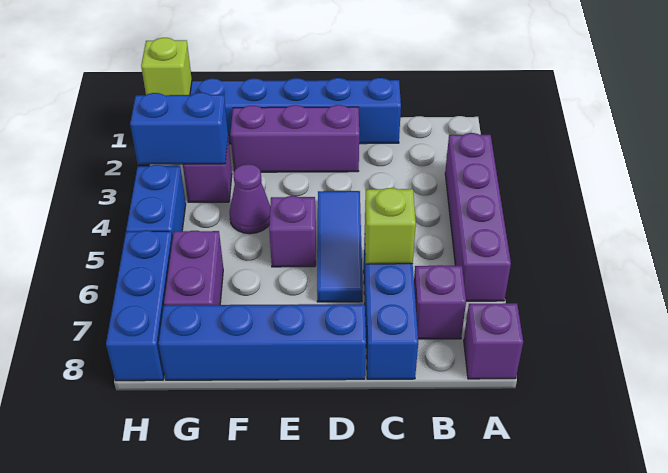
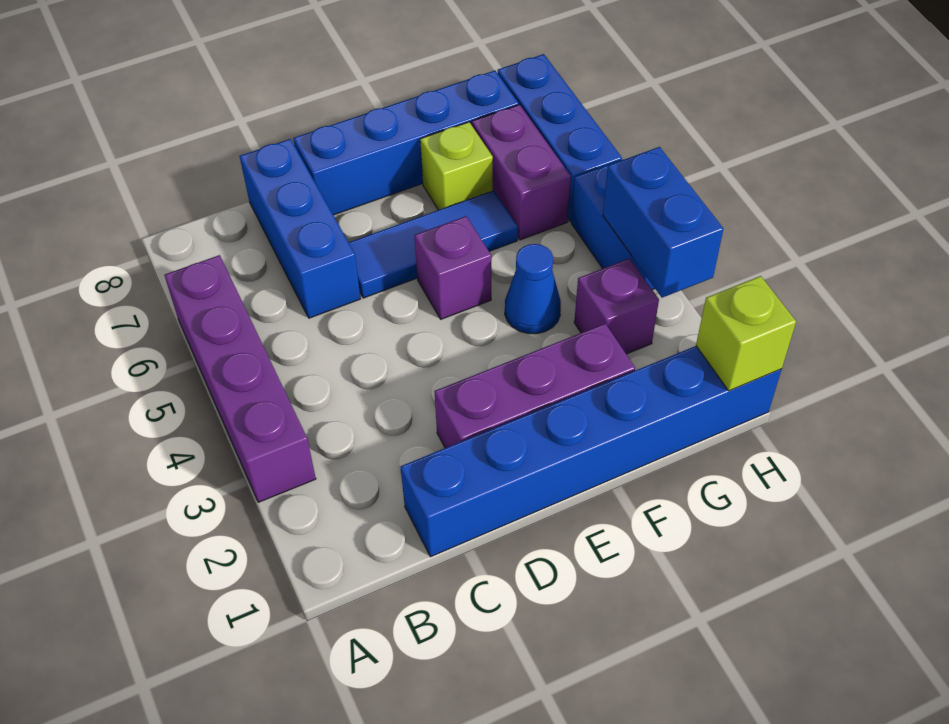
purple 1x1 brick [464,303,523,379] -> none
purple 1x1 brick [414,265,466,339] -> none
lime 1x1 brick [365,188,416,264] -> lime 1x1 brick moved to [420,122,493,210]
blue 1x3 tile [317,191,363,302] -> blue 1x3 tile turned to [349,190,518,298]
purple 1x1 cone [229,164,270,234] -> blue 1x1 cone [505,244,561,334]
blue 1x2 brick [130,93,228,164] -> blue 1x2 brick turned to [603,147,723,298]

